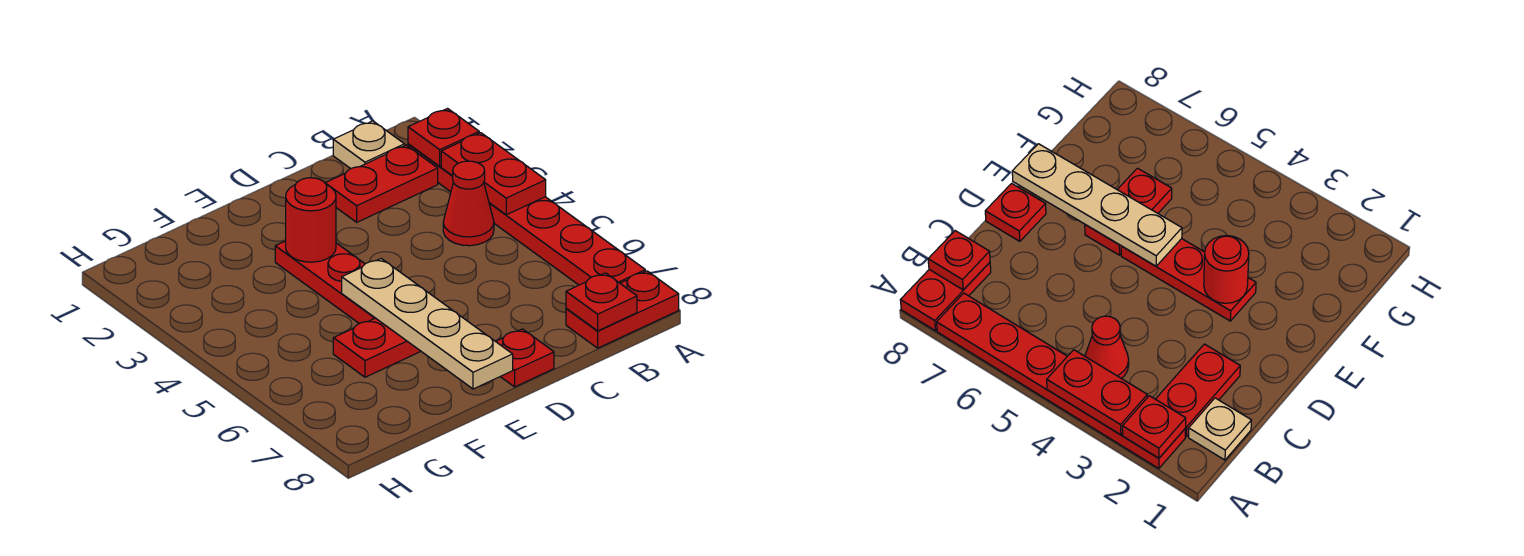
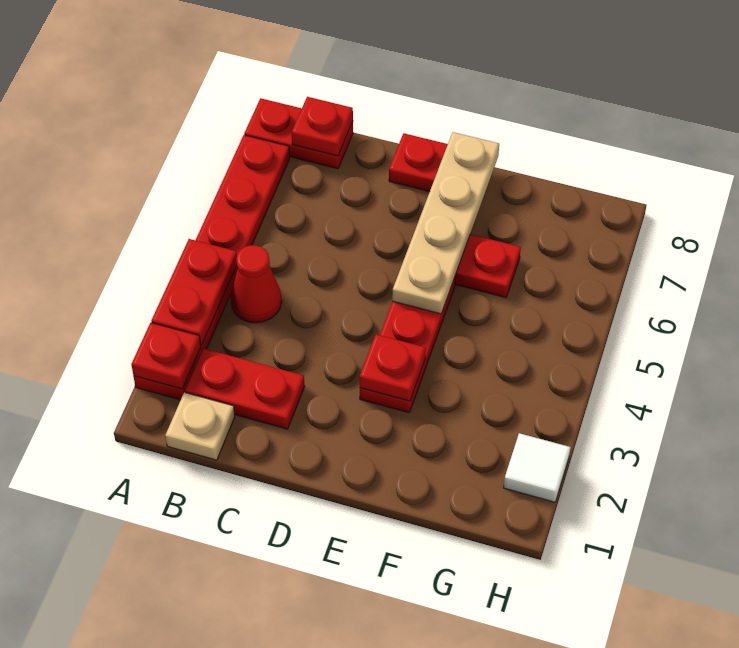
red 1x1 round brick [286,178,336,262] -> red 1x1 plate [360,334,426,401]
none -> white 1x1 tile [504,433,571,502]

